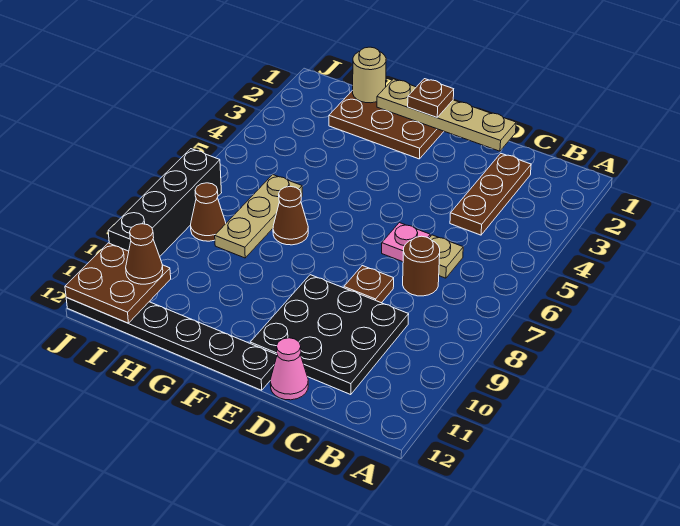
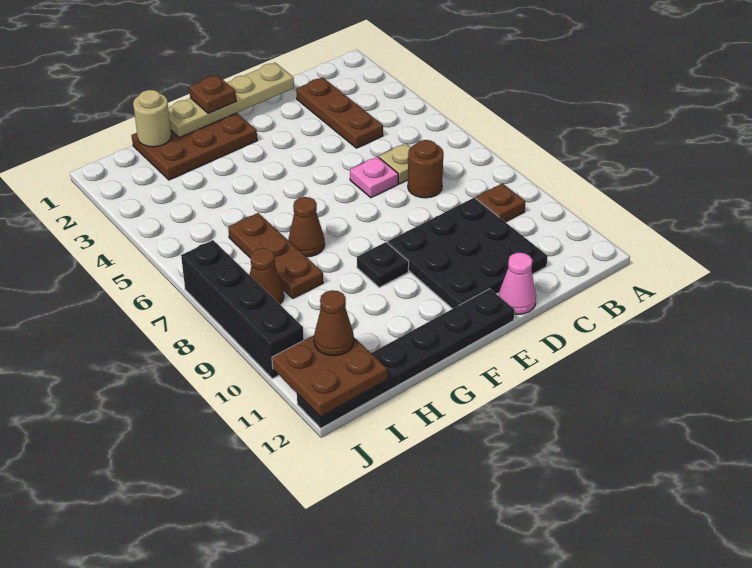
brown 1x1 plate [344,266,394,303] -> brown 1x1 plate moved to [476,183,526,222]
none -> black 1x1 plate [357,242,409,287]
tan 1x3 plate [215,175,302,258] -> brown 1x3 plate [228,213,323,298]

